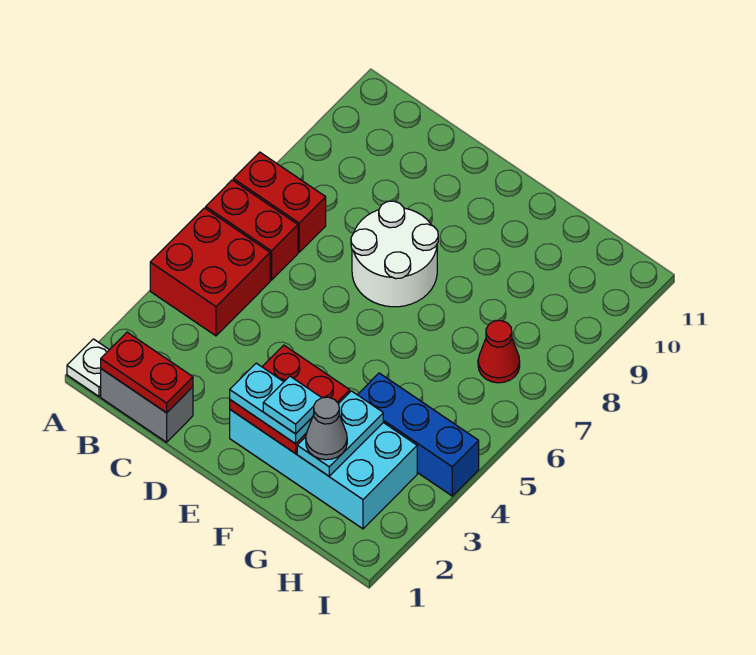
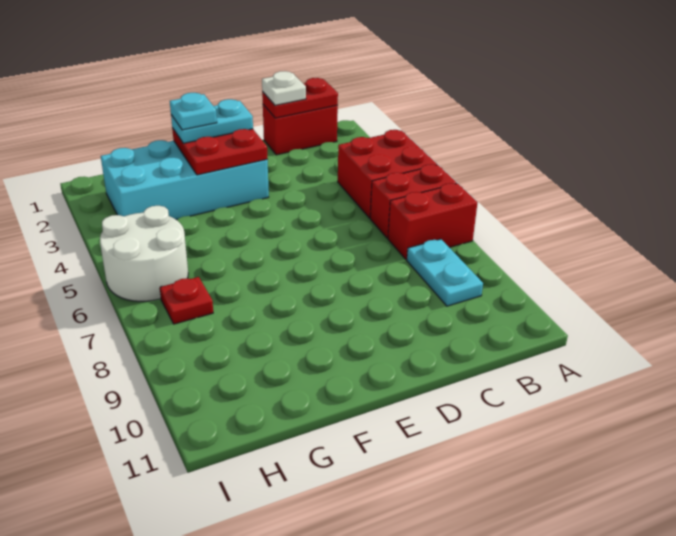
white 1x1 plate [67,339,109,396] -> white 1x1 plate moved to [262,71,306,105]
grey 1x2 brick [101,369,193,442] -> red 1x2 brick [263,105,338,155]
white 2x2 round brick [351,201,438,307] -> white 2x2 round brick moved to [100,206,188,301]
cyan 1x2 plate [297,391,383,476] -> cyan 1x2 plate moved to [407,239,483,306]
grey 1x1 cone [306,397,347,460] -> none
blue 1x3 brick [358,373,479,496] -> none
red 1x1 cone [478,321,520,383] -> red 1x1 plate [160,277,213,324]

